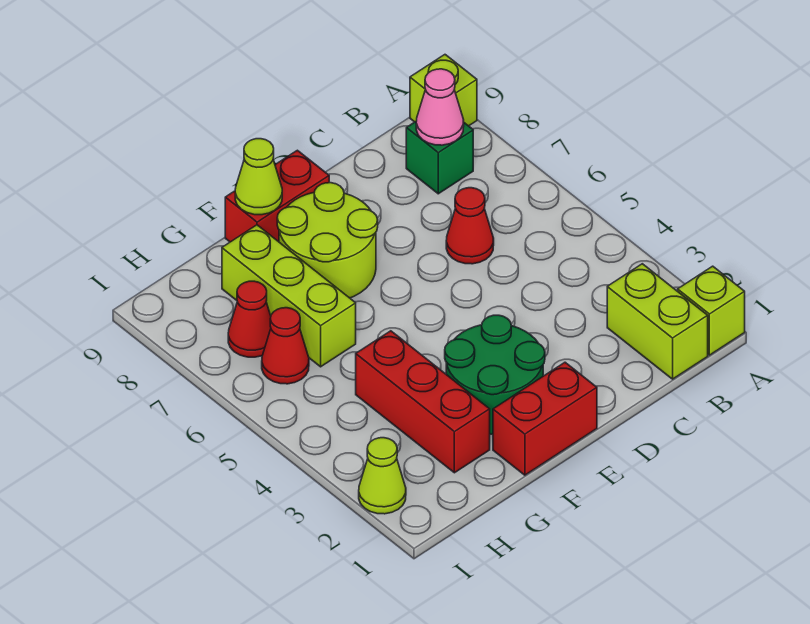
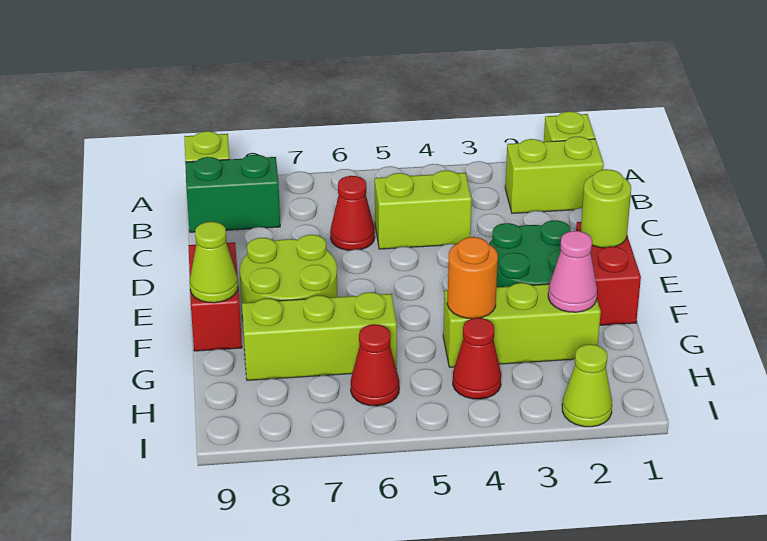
green 1x1 brick [406,122,473,194] -> green 1x2 brick [185,155,280,232]
pink 1x1 cone [416,69,464,145] -> pink 1x1 cone moved to [548,231,597,312]
none -> lime 1x2 brick [375,170,472,249]
none -> lime 1x1 round brick [581,169,631,248]
red 1x3 brick [356,331,490,473] -> lime 1x3 brick [443,283,601,367]
none -> orange 1x1 round brick [447,237,498,319]
red 1x1 cone [228,281,271,357] -> red 1x1 cone moved to [453,318,501,399]

